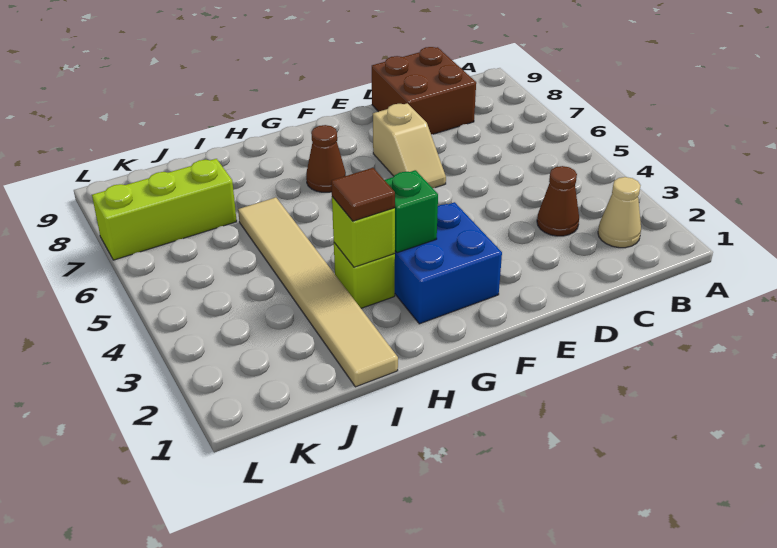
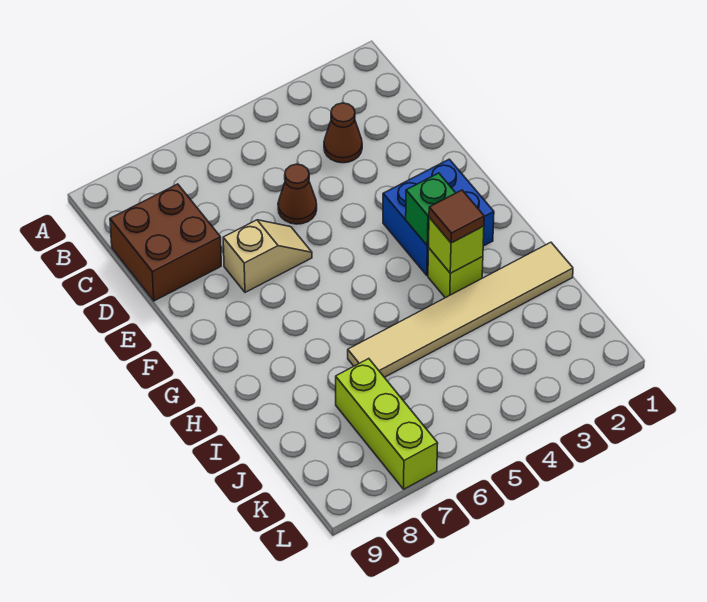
tan 1x1 cone [598,177,641,248] -> none
brown 1x1 cone [306,125,346,192] -> brown 1x1 cone moved to [278,164,317,224]

